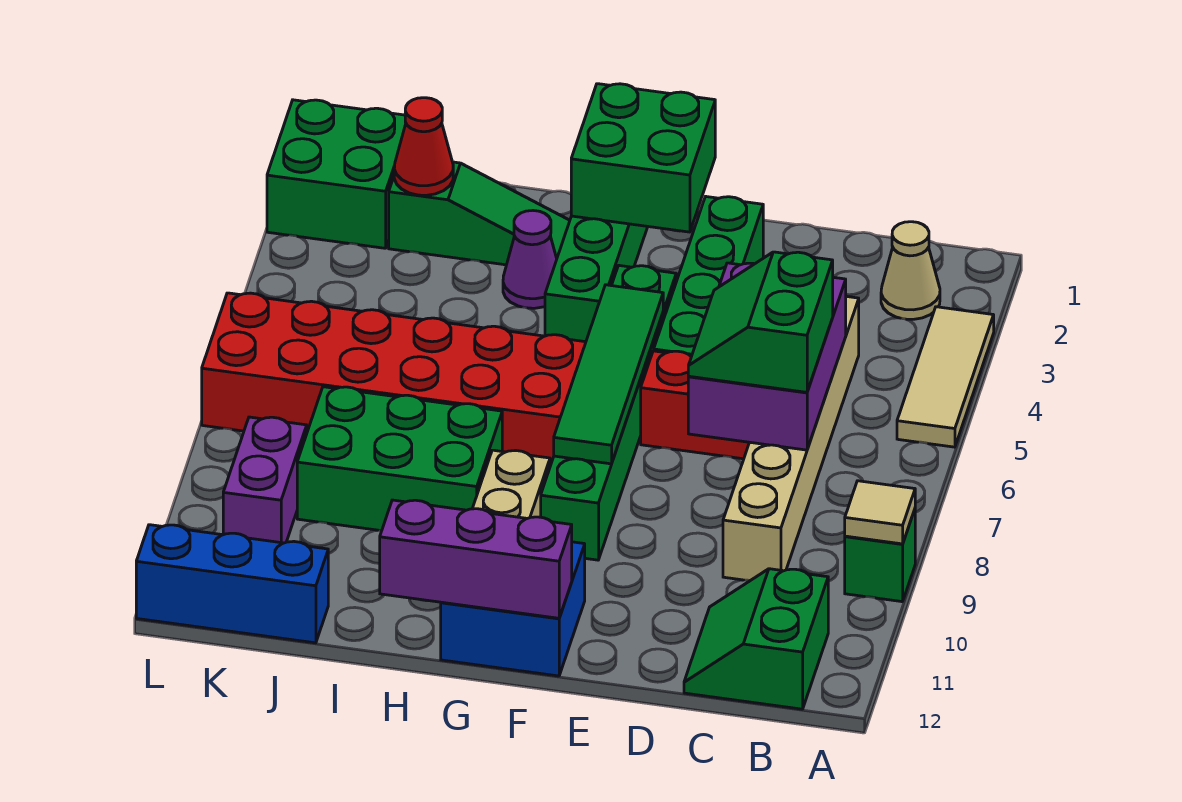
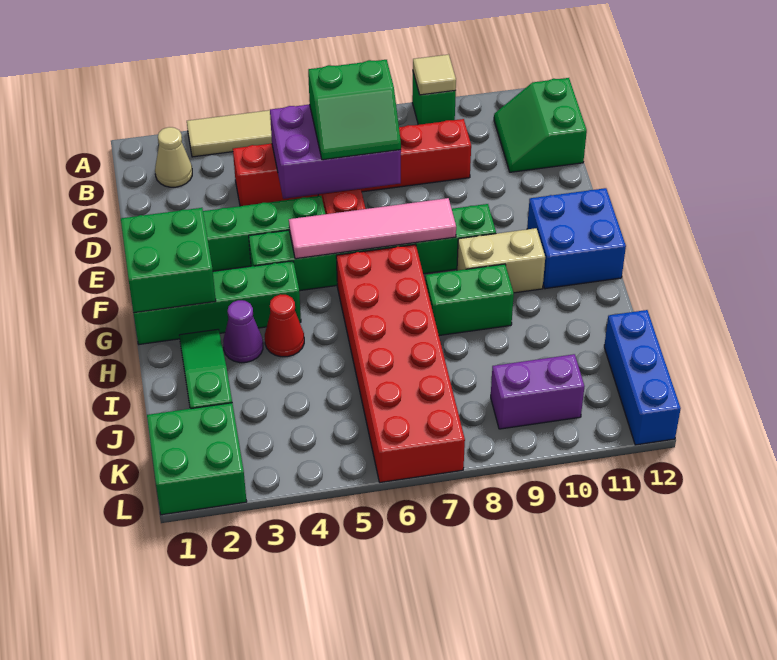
green 2x2 slope [684,569,828,709] -> green 2x2 slope turned to [494,78,587,172]
tan 1x6 brick [723,296,859,581] -> red 1x6 brick [233,119,471,206]
green 1x4 tile [554,285,663,464] -> pink 1x4 tile [289,198,456,259]
purple 1x3 brick [380,500,572,618] -> none
green 2x3 brick [297,387,502,530] -> green 1x2 brick [425,264,514,335]
red 1x1 cone [394,98,453,195] -> red 1x1 cone moved to [265,294,304,357]

